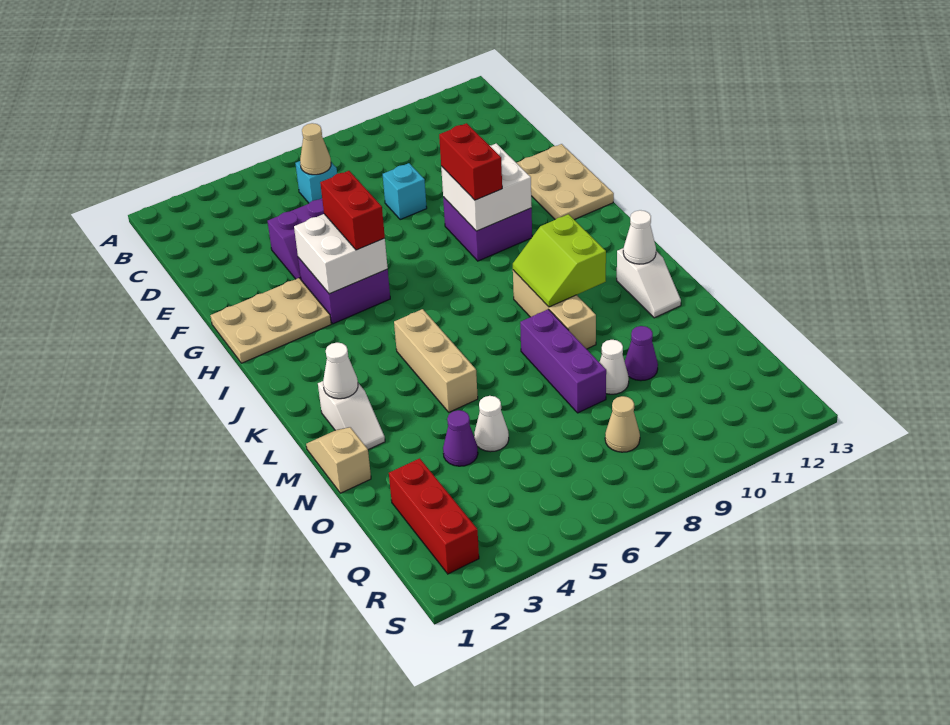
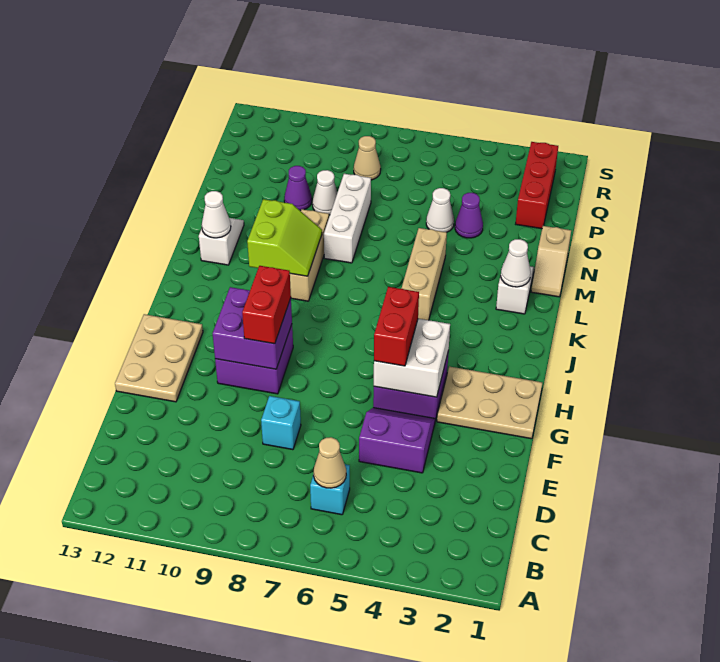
white 2x2 brick [441,143,532,231] -> purple 2x2 brick [213,287,292,369]
purple 1x3 brick [520,309,606,413] -> white 1x3 brick [324,174,371,263]

